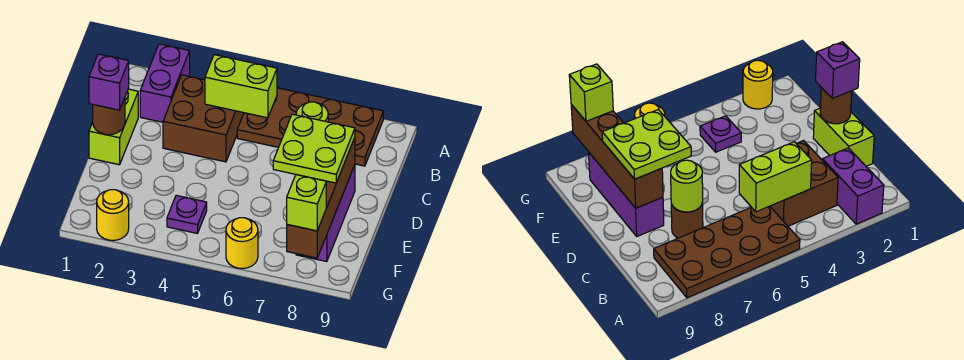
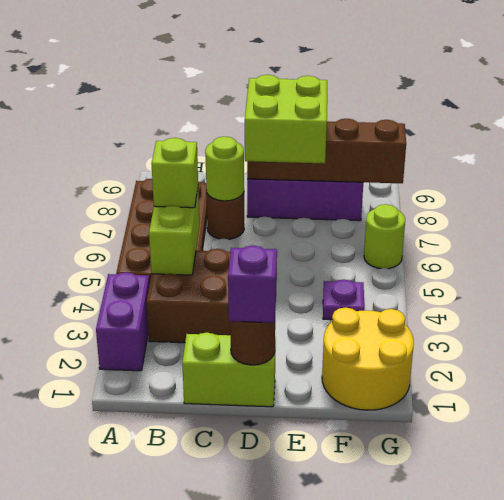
purple 1x2 brick [140,44,190,122] -> purple 1x2 brick turned to [96,272,150,371]
lime 2x2 plate [273,114,355,183] -> lime 2x2 brick [245,75,327,164]
yellow 1x1 round brick [97,190,129,240] -> yellow 2x2 round brick [322,307,414,410]
yellow 1x1 round brick [226,218,258,269] -> lime 1x1 round brick [364,204,405,269]
lime 1x1 brick [287,175,326,231] -> lime 1x1 brick moved to [152,138,198,208]

